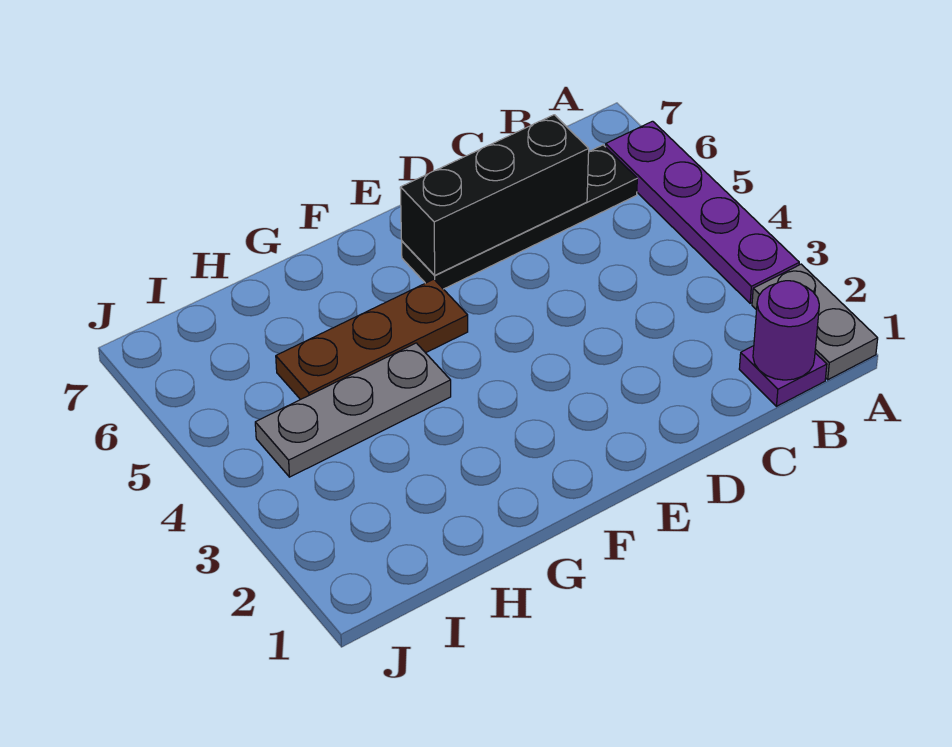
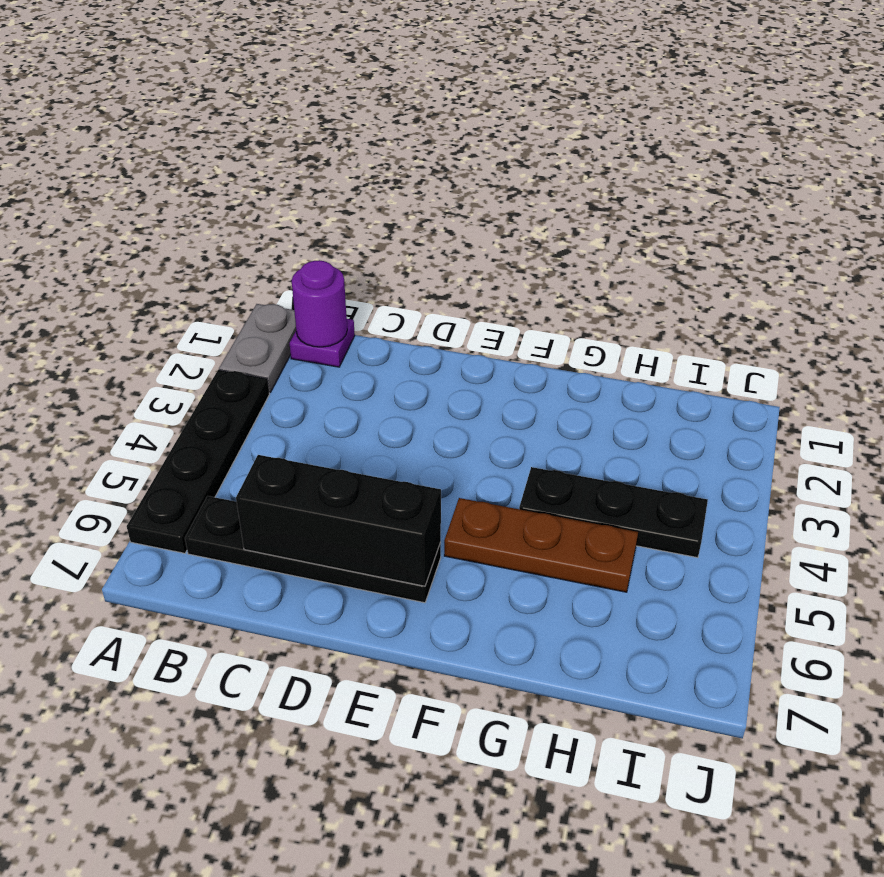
purple 1x4 plate [606,121,799,303] -> black 1x4 plate [127,370,269,553]
grey 1x3 plate [255,343,451,477] -> black 1x3 plate [519,467,708,558]

